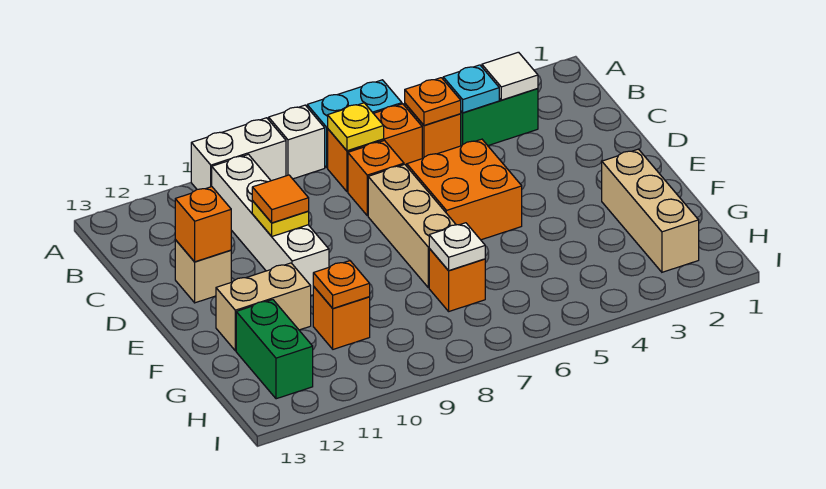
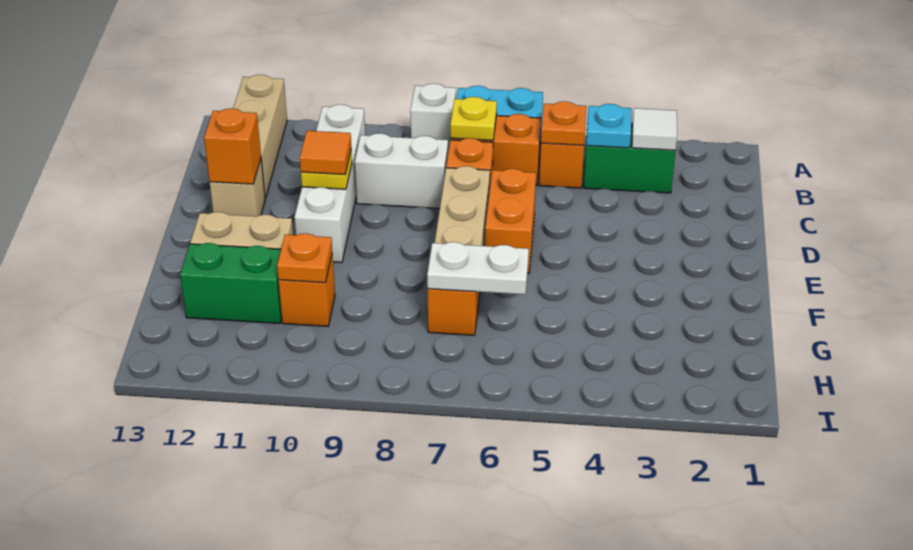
white 1x2 brick [191,118,286,189] -> white 1x2 brick moved to [355,133,448,209]
orange 2x2 brick [407,139,522,240] -> orange 1x2 brick [485,169,536,274]
tan 1x3 brick [602,149,699,272] -> tan 1x3 brick moved to [233,75,287,198]
white 1x1 plate [429,223,485,271] -> white 1x2 plate [427,242,529,295]
green 1x2 brick [236,300,313,399] -> green 1x2 brick turned to [180,243,282,324]

